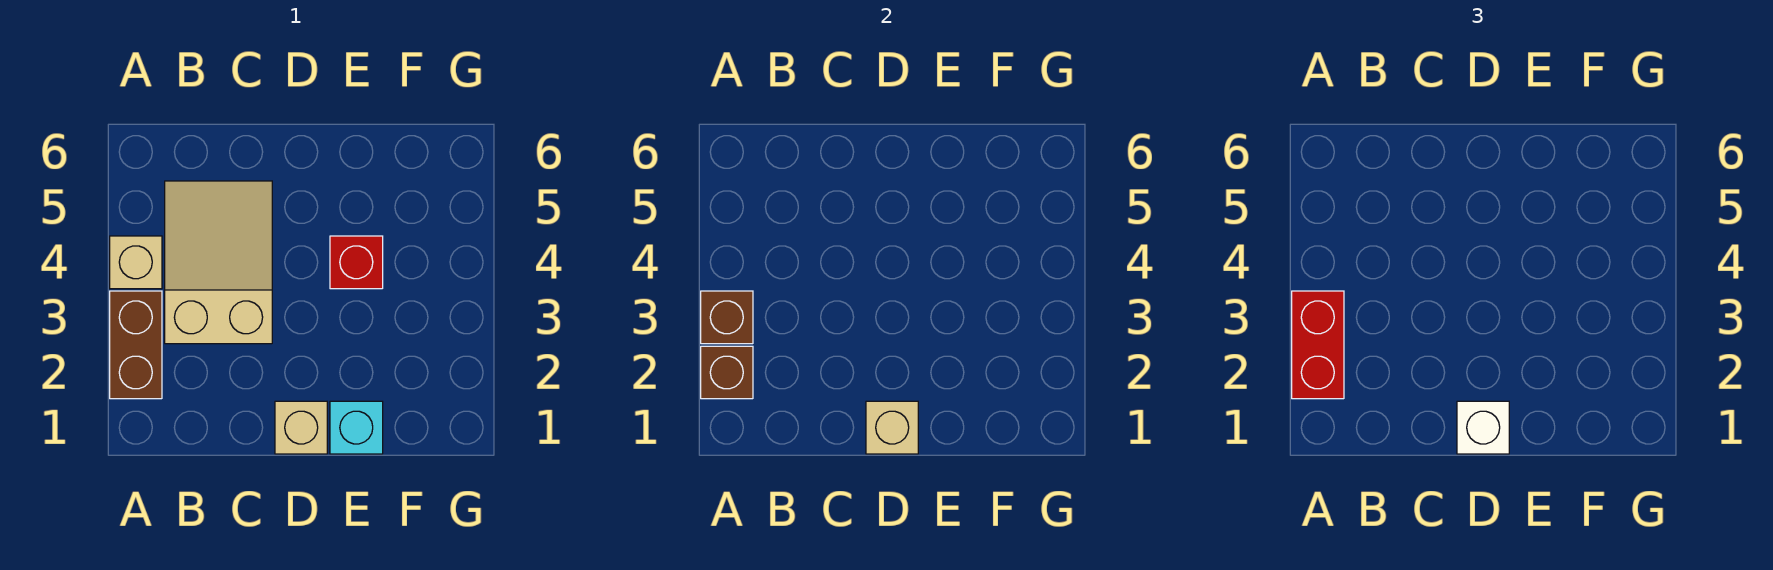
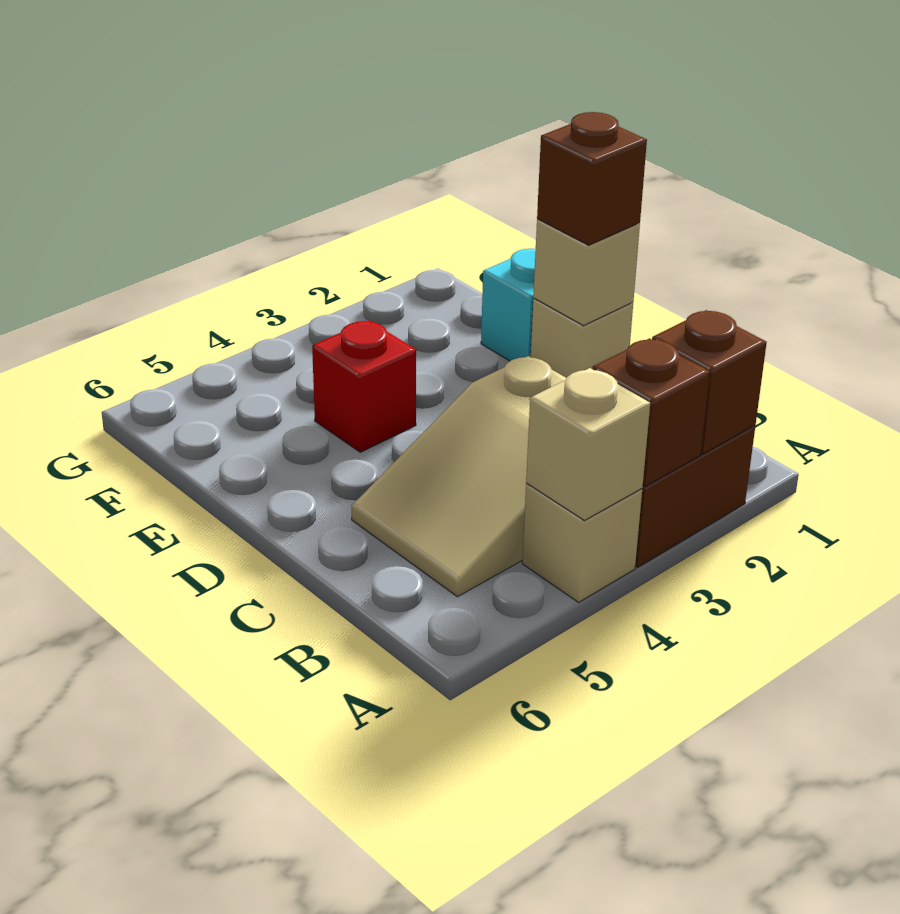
red 1x2 brick [1292,291,1344,399] -> none
none -> tan 1x1 brick [526,368,650,521]
white 1x1 brick [1457,401,1509,454] -> brown 1x1 brick [537,112,647,245]

